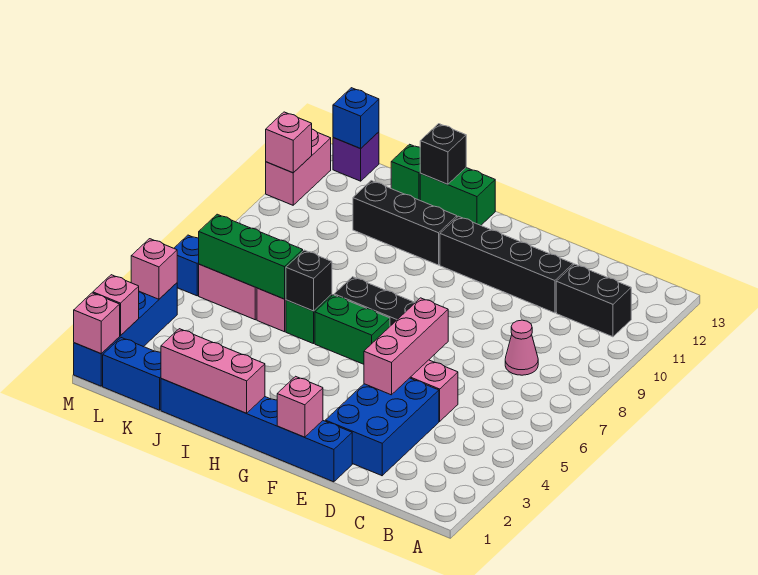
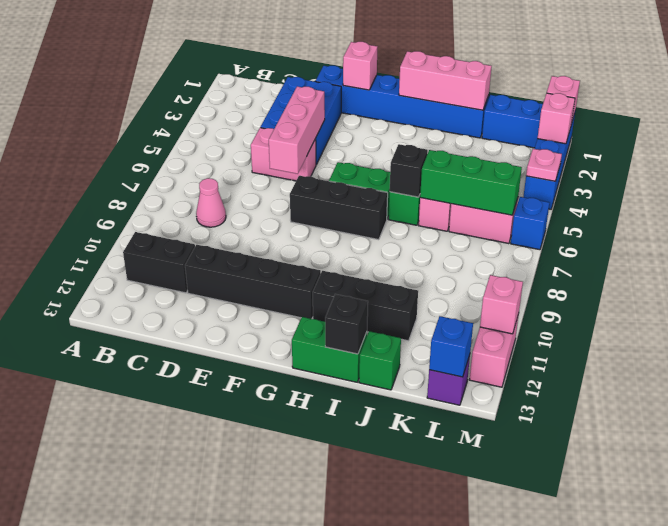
pink 1x1 brick [131,239,177,299] -> pink 1x1 plate [526,149,562,181]

